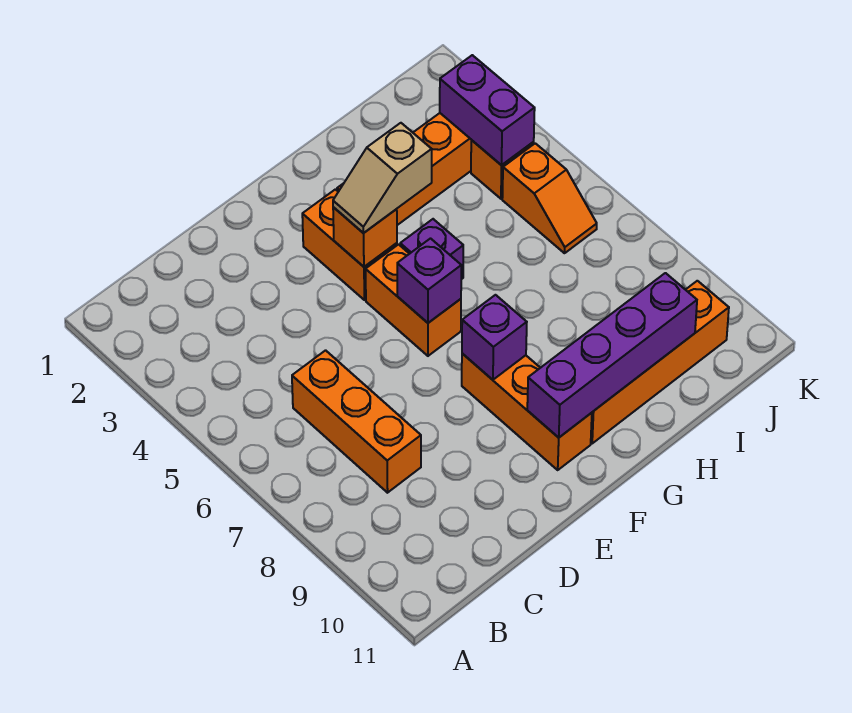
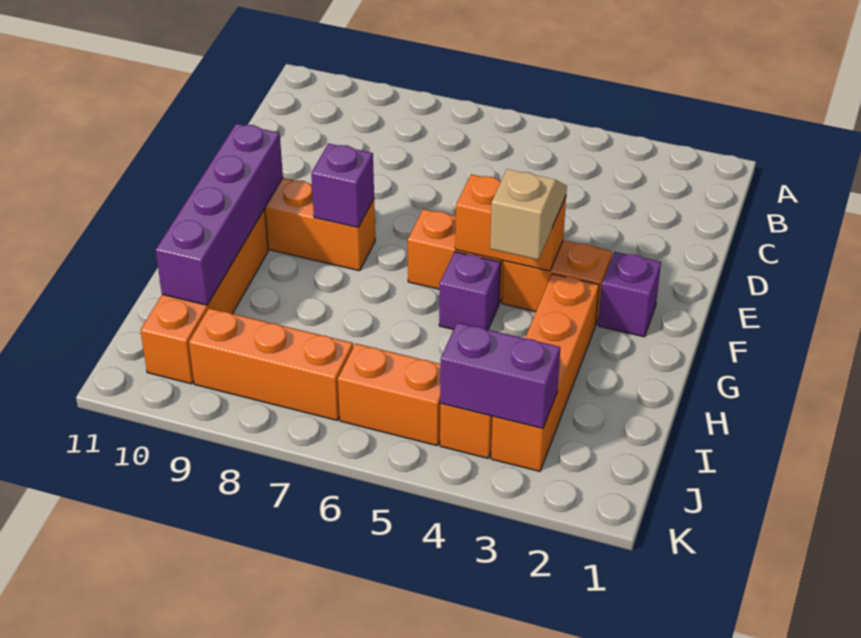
orange 1x3 brick [292,350,421,493] -> orange 1x3 brick moved to [189,308,353,420]
orange 1x1 brick [333,207,397,267] -> orange 1x2 brick [455,174,566,271]
purple 1x1 brick [397,239,461,323] -> purple 1x1 brick moved to [598,252,661,337]
orange 1x2 slope [502,143,597,253] -> orange 1x2 brick [338,344,441,446]

